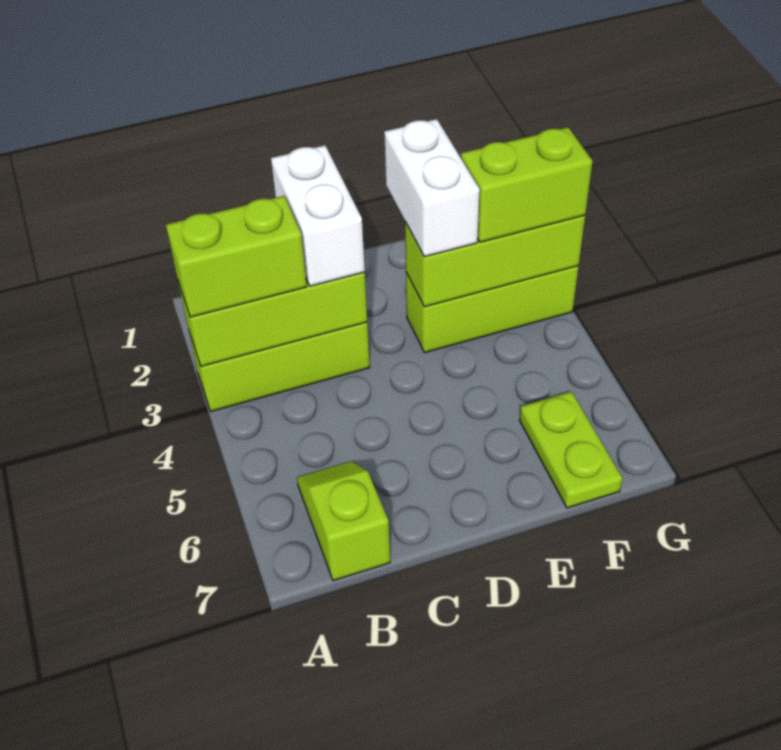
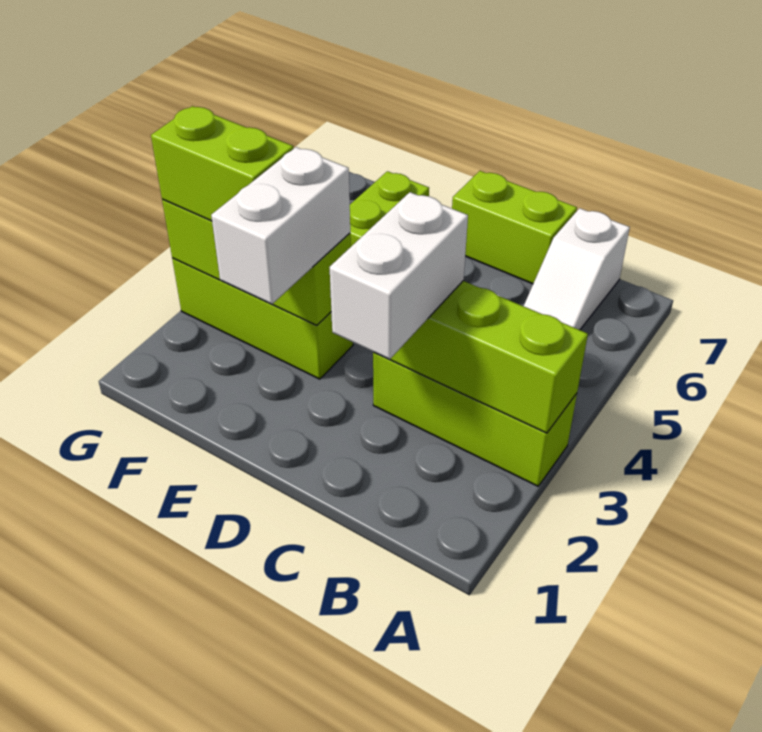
lime 1x2 brick [166,196,307,317] -> lime 1x2 brick moved to [452,171,577,284]
lime 1x2 slope [297,462,390,581] -> white 1x2 slope [524,208,630,330]

